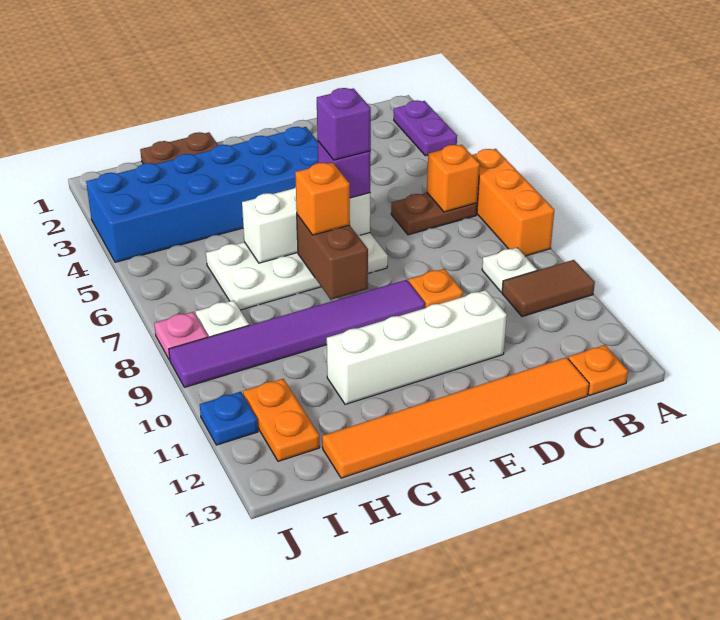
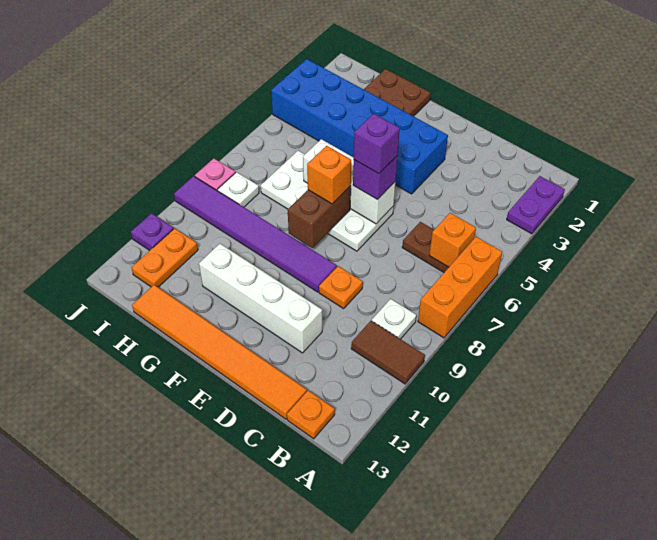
blue 1x1 plate [200,392,258,445] -> purple 1x1 plate [131,213,174,251]

